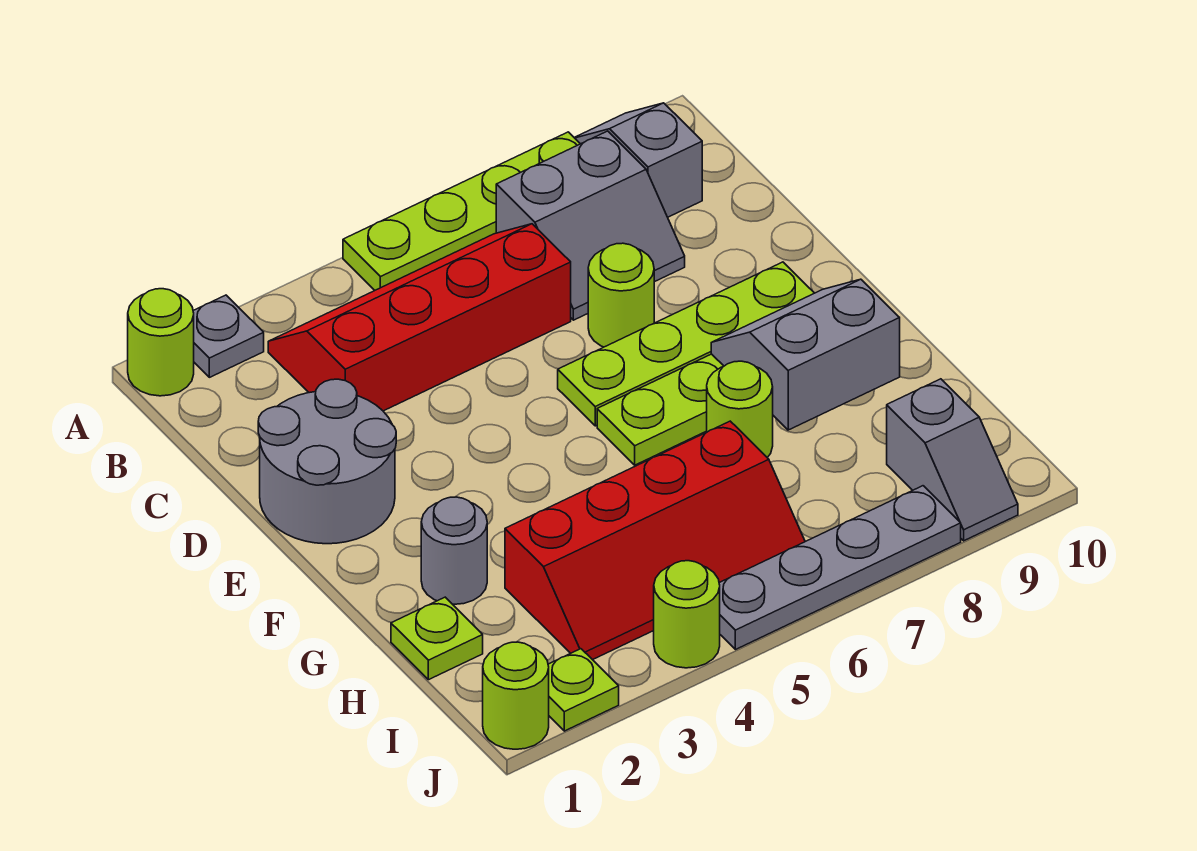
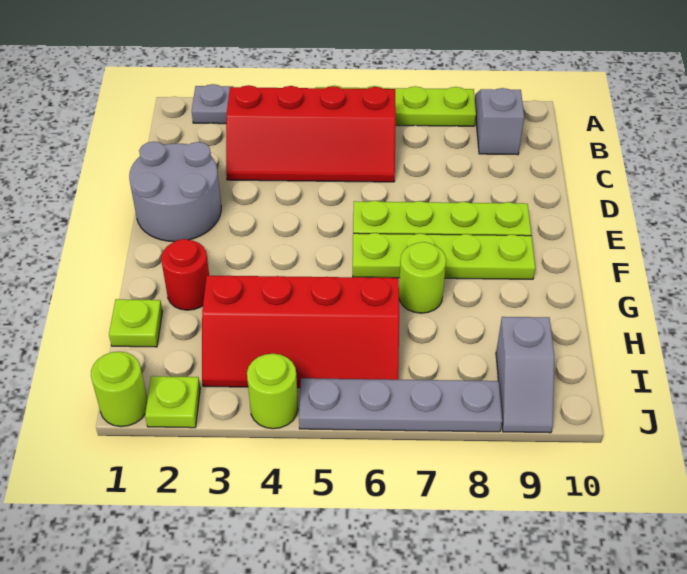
lime 1x1 round brick [128,289,194,396] -> none
red 2x4 slope [268,224,571,411] -> red 2x4 slope turned to [226,85,396,182]
grey 2x2 slope [496,131,685,320] -> none
lime 1x1 round brick [588,243,654,347] -> none
grey 2x2 slope [711,279,900,430] -> none
grey 1x1 round brick [421,497,487,604] -> red 1x1 round brick [161,239,209,310]

